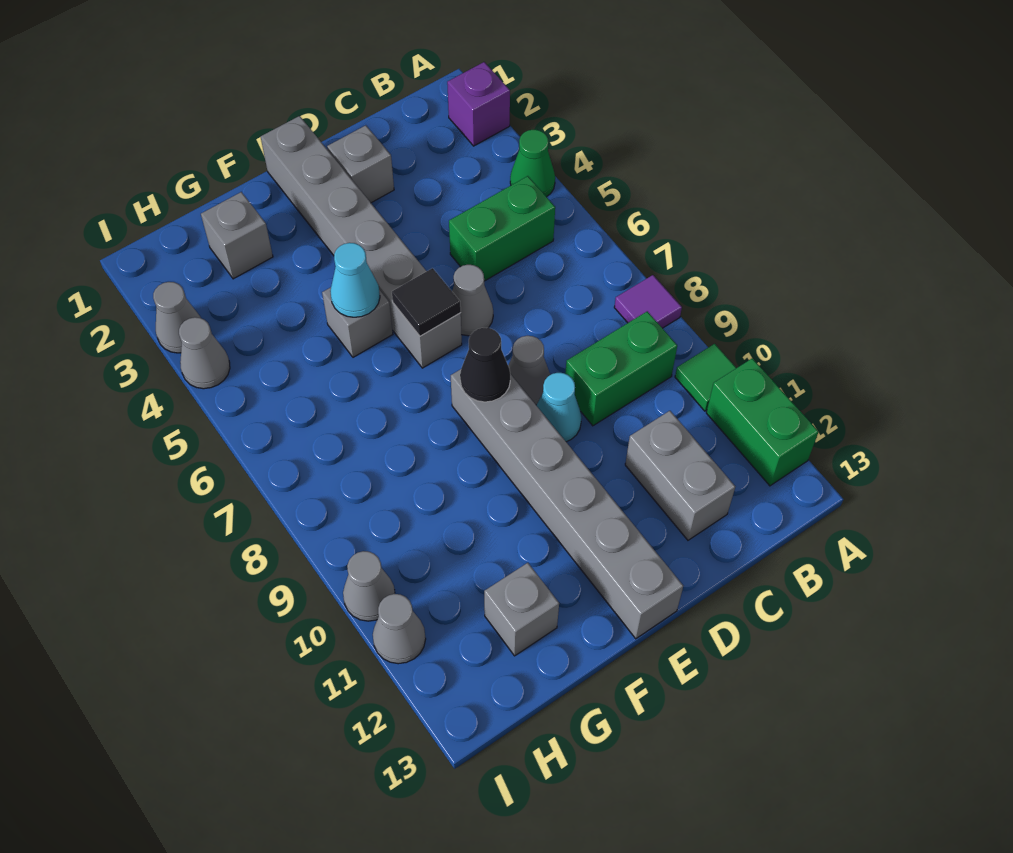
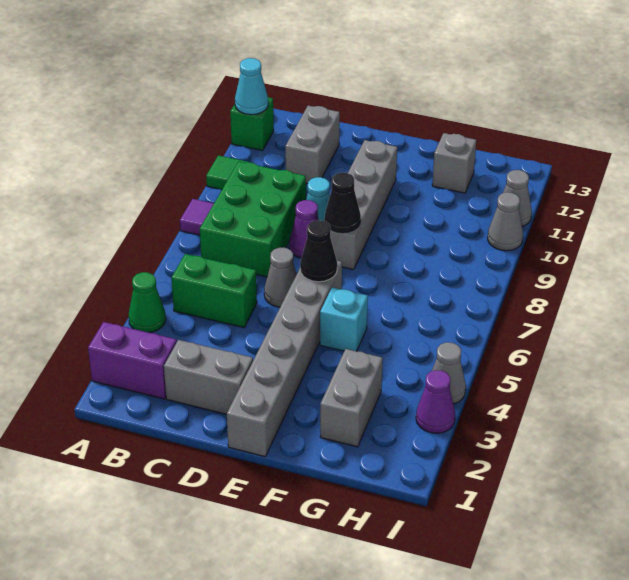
purple 1x1 brick [447,62,510,146] -> purple 1x2 brick [88,322,177,399]
green 1x2 brick [706,358,819,486] -> green 1x1 brick [230,97,274,151]
green 1x2 brick [565,311,677,426] -> green 2x3 brick [200,162,306,277]
grey 1x1 brick [327,125,394,203] -> grey 1x2 brick [164,340,253,414]
grey 1x1 cone [508,336,550,405] -> purple 1x1 cone [289,200,319,258]
black 1x1 tile [392,268,461,336] -> black 1x1 cone [300,220,337,282]
grey 1x6 brick [451,369,683,639] -> grey 1x4 brick [324,140,397,270]
grey 1x1 brick [322,287,393,357] -> cyan 1x1 brick [320,287,368,351]
cyan 1x1 cone [330,243,380,317] -> cyan 1x1 cone moved to [235,58,268,115]
grey 1x1 brick [201,192,273,279] -> grey 1x2 brick [320,349,383,447]
grey 1x1 cone [153,282,201,353] -> purple 1x1 cone [416,370,455,433]

